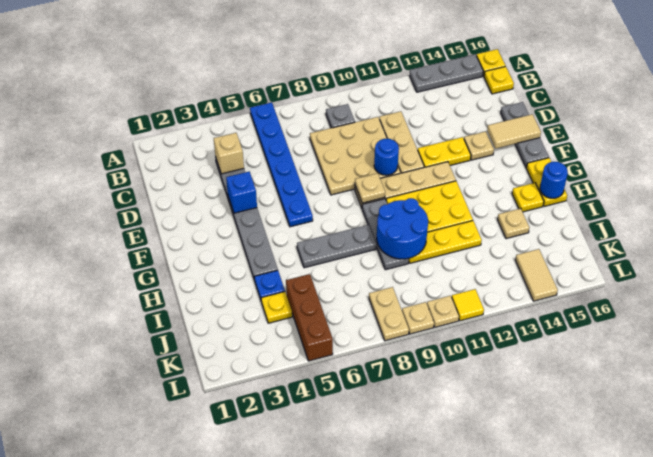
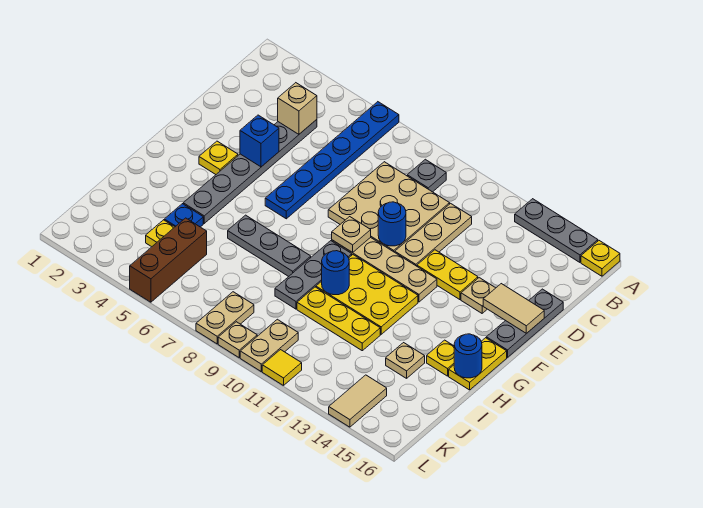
yellow 1x1 plate [484,66,514,94] -> yellow 1x1 plate moved to [199,141,238,174]
blue 2x2 round brick [377,198,428,259] -> blue 1x1 round brick [322,251,349,295]
tan 1x1 plate [427,296,459,327] -> tan 1x2 plate [240,319,298,372]

